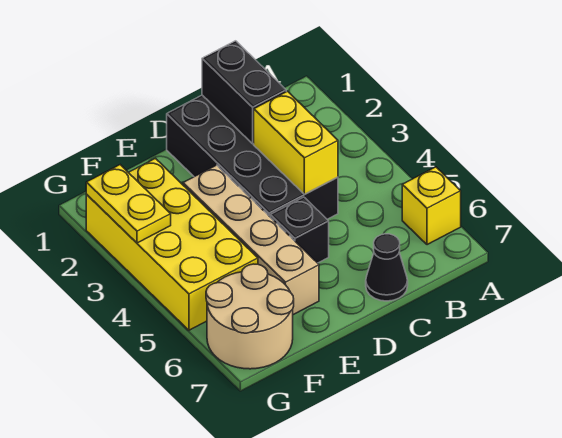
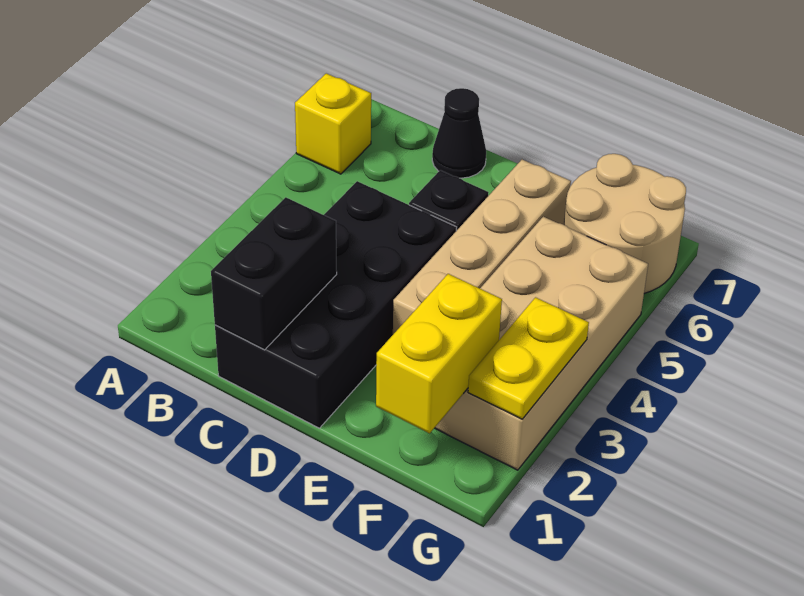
yellow 1x2 brick [254,91,338,194] -> yellow 1x2 brick moved to [376,274,502,433]
yellow 2x4 brick [86,158,258,330] -> tan 2x4 brick [435,217,648,470]

